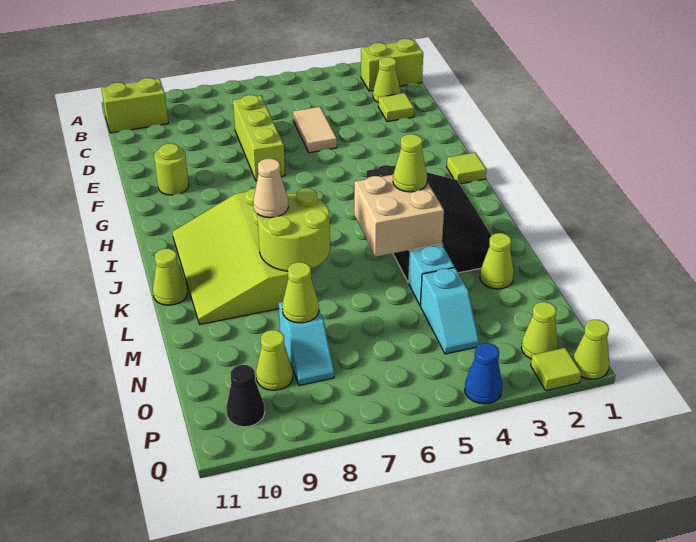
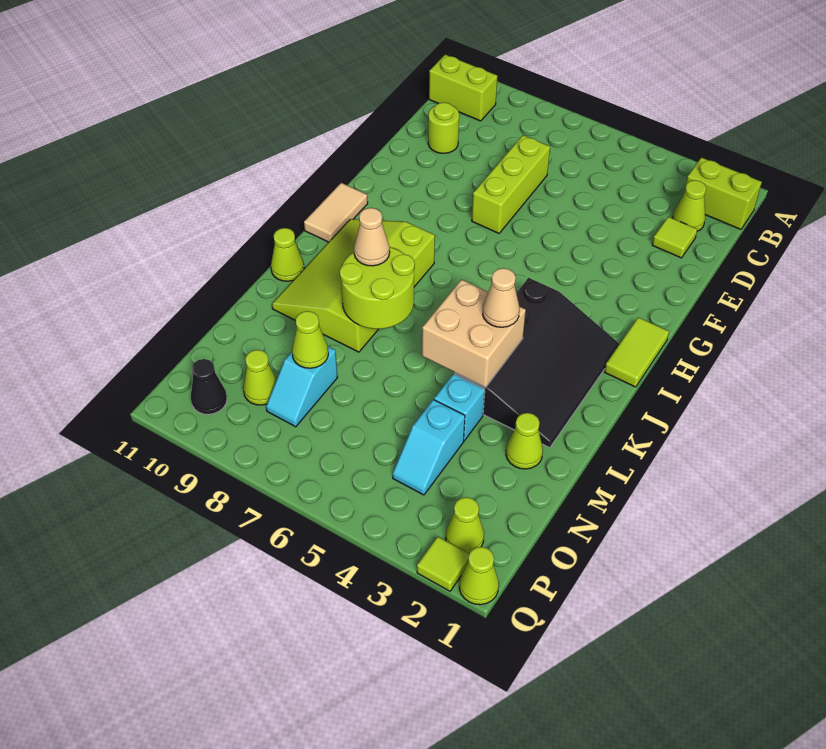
tan 1x2 tile [293,107,337,153] -> tan 1x2 tile moved to [304,183,368,242]
lime 1x1 round brick [154,144,189,195] -> lime 1x1 round brick moved to [428,102,459,153]
lime 1x1 tile [447,153,487,184] -> lime 1x2 tile [604,317,669,387]
lime 1x1 cone [393,134,427,192] -> tan 1x1 cone [483,268,520,327]
blue 1x1 cone [465,343,502,404] -> none

